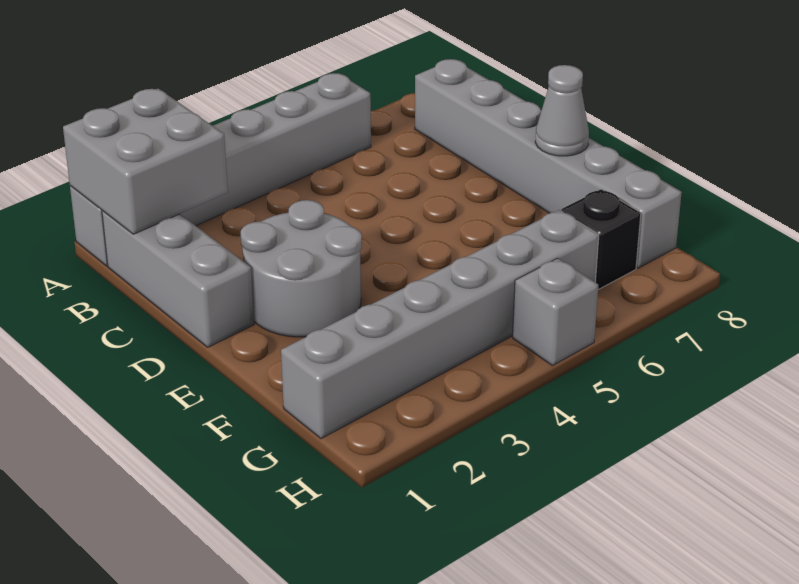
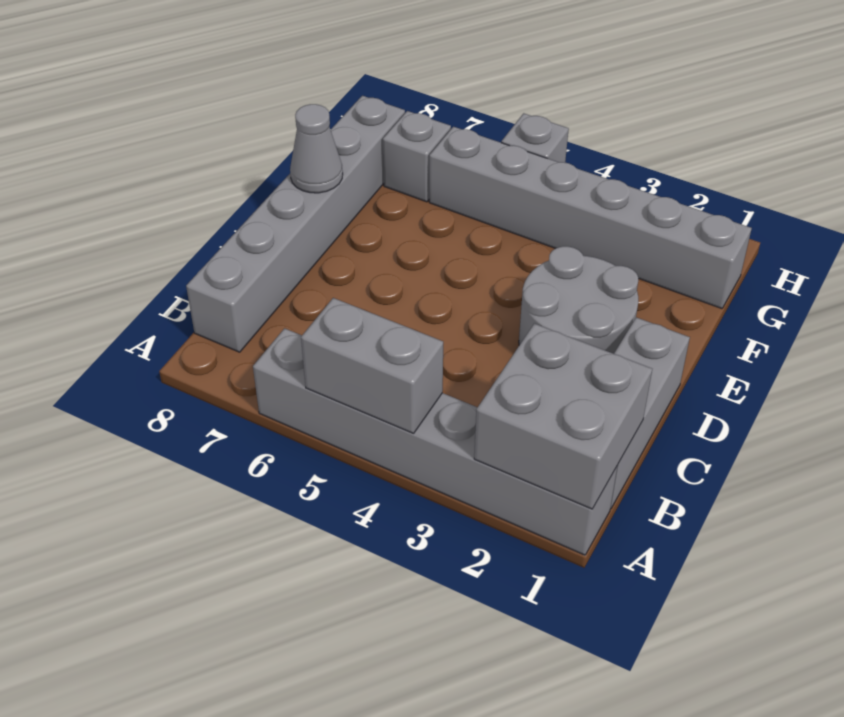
none -> grey 1x2 brick [301,298,443,433]
black 1x1 brick [561,189,641,290] -> grey 1x1 brick [383,111,451,202]

